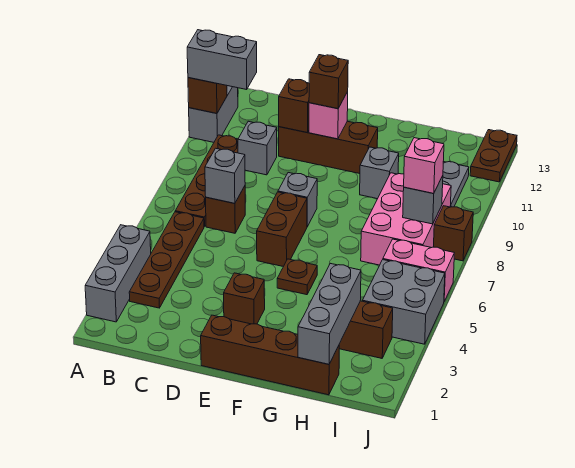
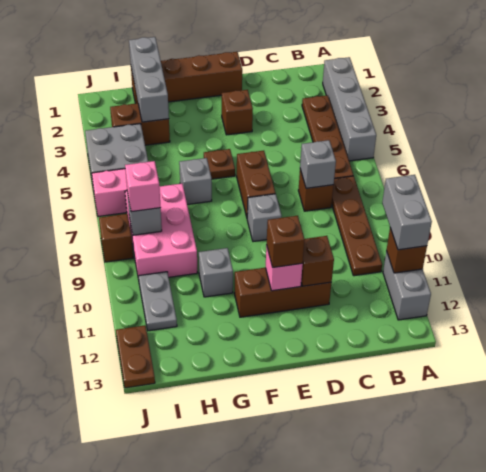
grey 1x3 brick [85,225,151,322] -> grey 1x4 brick [323,57,376,161]
grey 1x2 brick [187,30,257,90] -> grey 1x2 brick turned to [382,175,432,250]
grey 1x1 brick [238,121,277,175] -> grey 1x1 brick moved to [179,158,212,205]

